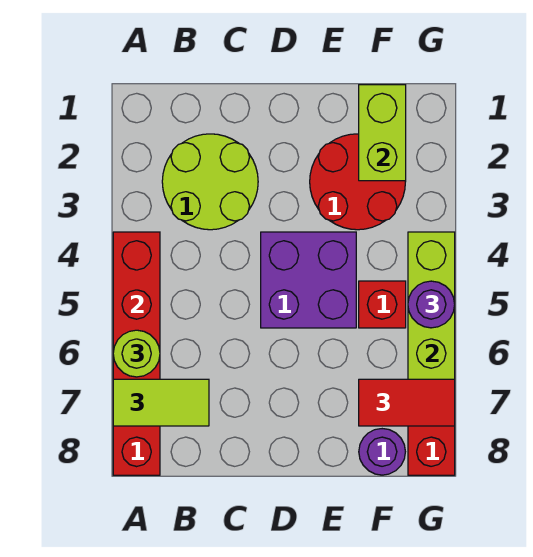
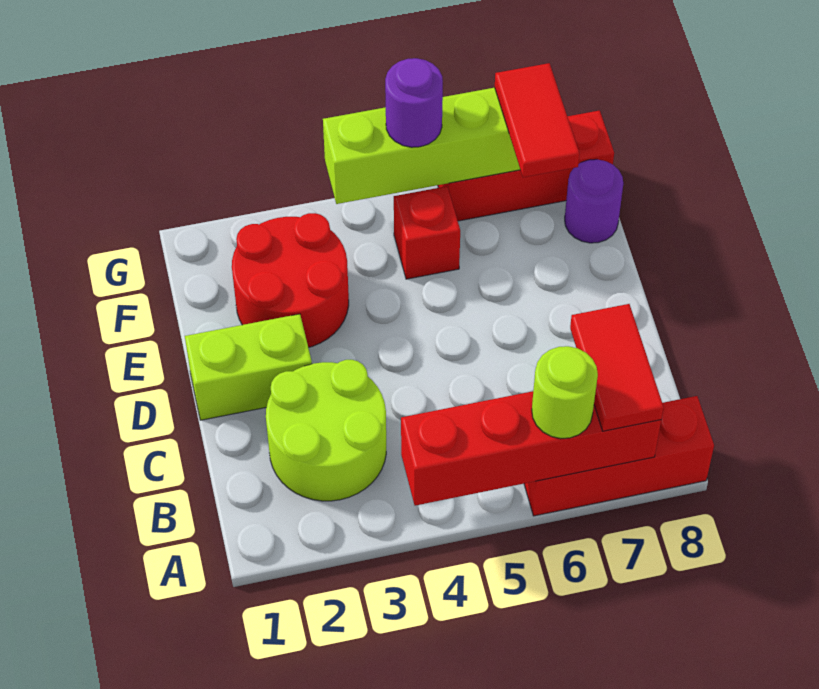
lime 1x2 tile [113,379,209,426] -> red 1x2 tile [570,304,664,431]
purple 2x2 brick [261,232,356,328] -> none
lime 1x2 brick [359,85,406,181] -> lime 1x2 brick moved to [185,314,312,420]

